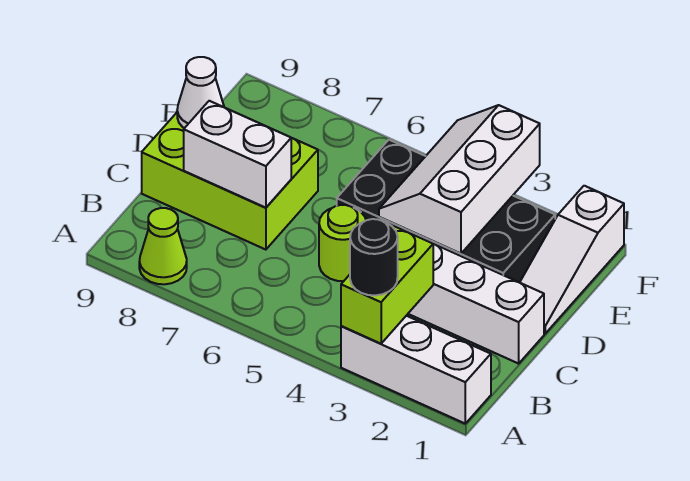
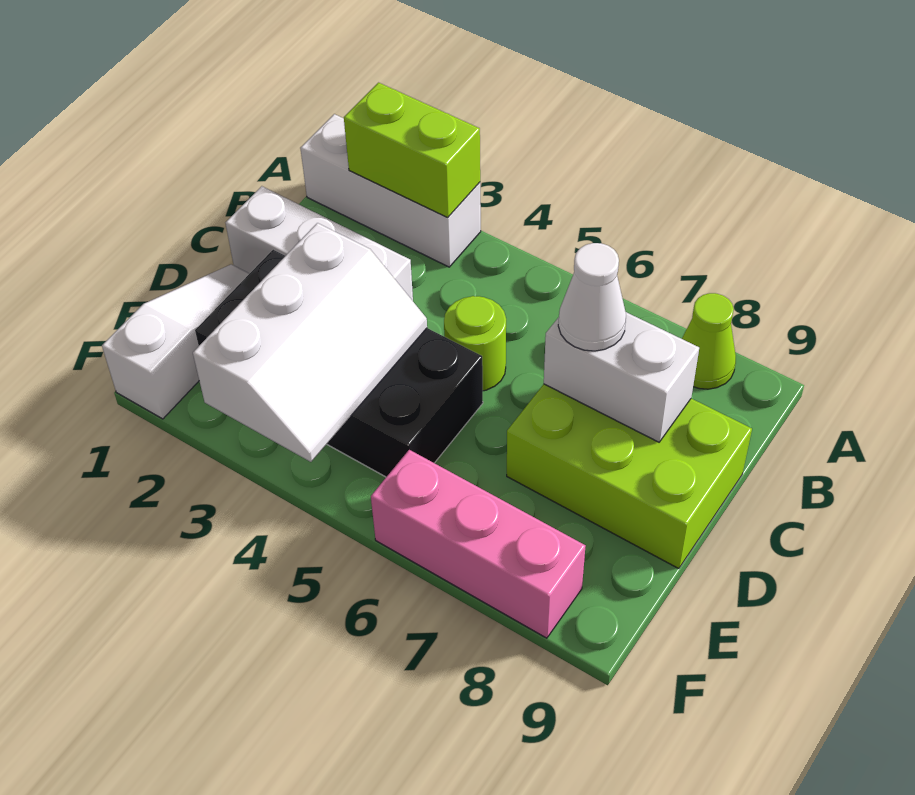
lime 1x2 brick [341,226,433,344] -> lime 1x2 brick turned to [344,83,480,217]
black 1x1 round brick [350,219,398,295] -> none
white 1x1 cone [177,57,224,128] -> white 1x1 cone moved to [558,243,626,351]
none -> pink 1x3 brick [371,450,586,638]

